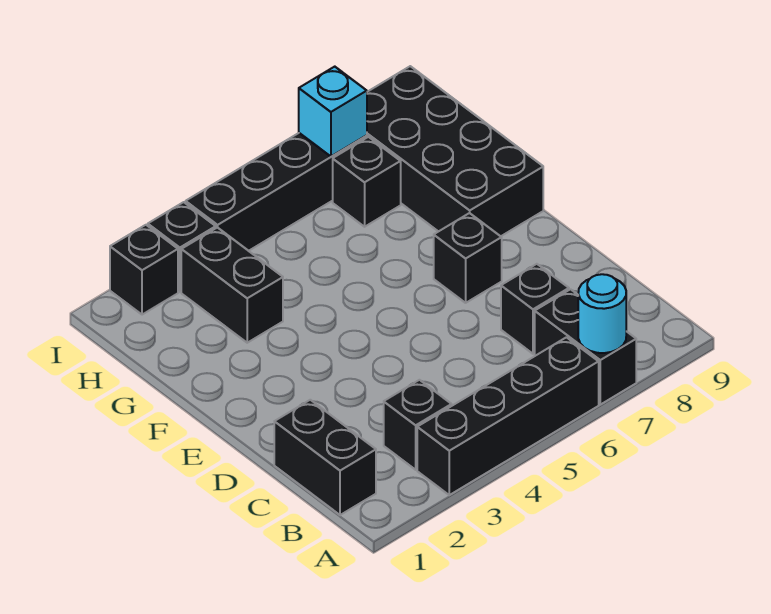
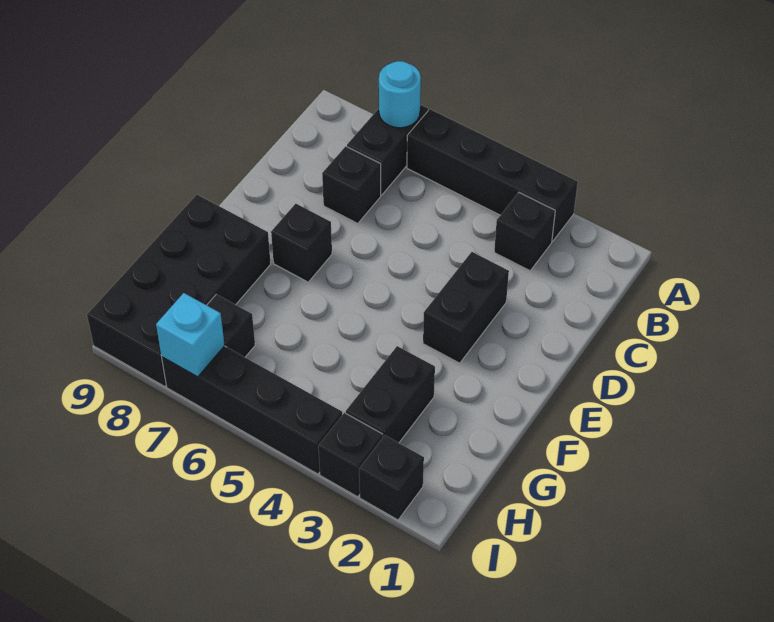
black 1x2 brick [274,400,376,515] -> black 1x2 brick moved to [423,252,509,363]

